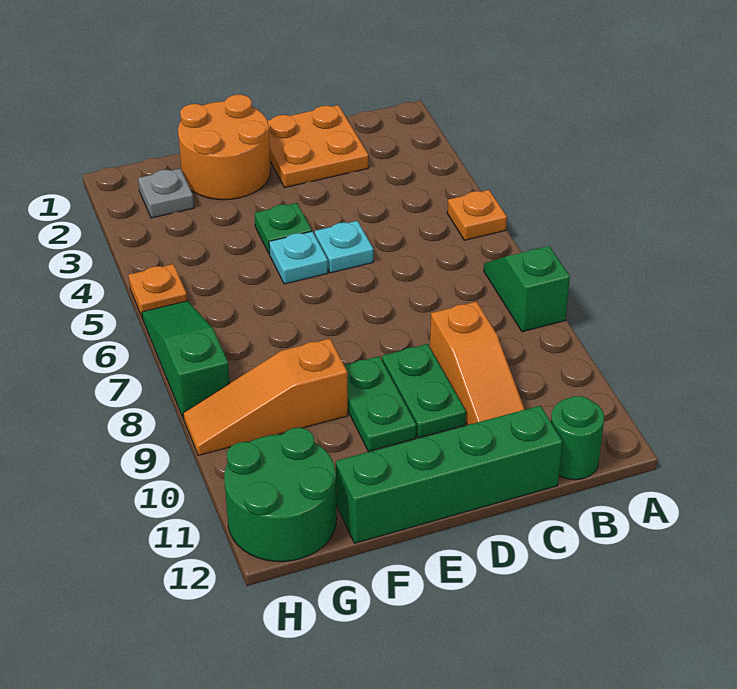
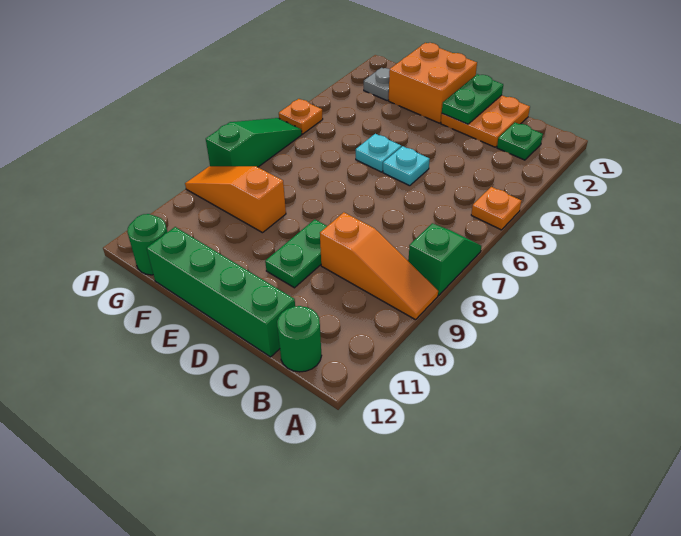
orange 1x3 slope [430,301,525,425] -> orange 1x3 slope turned to [320,212,438,320]
orange 2x2 round brick [178,95,271,200] -> orange 2x2 brick [389,43,477,123]
green 1x1 plate [254,203,312,254] -> green 1x1 plate moved to [497,123,543,160]
green 1x2 plate [344,356,416,452] -> green 1x2 plate moved to [442,74,503,124]
green 2x2 round brick [224,428,337,562] -> green 1x1 round brick [127,214,167,275]

